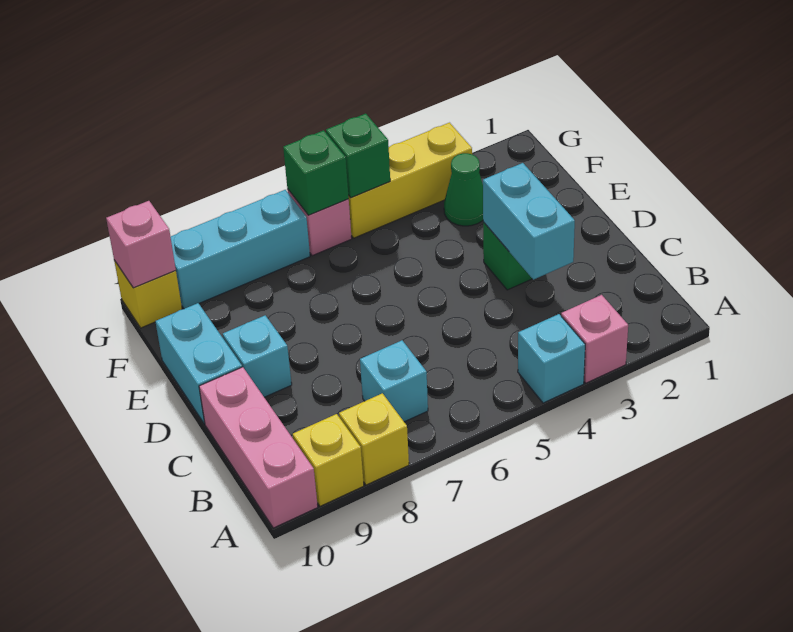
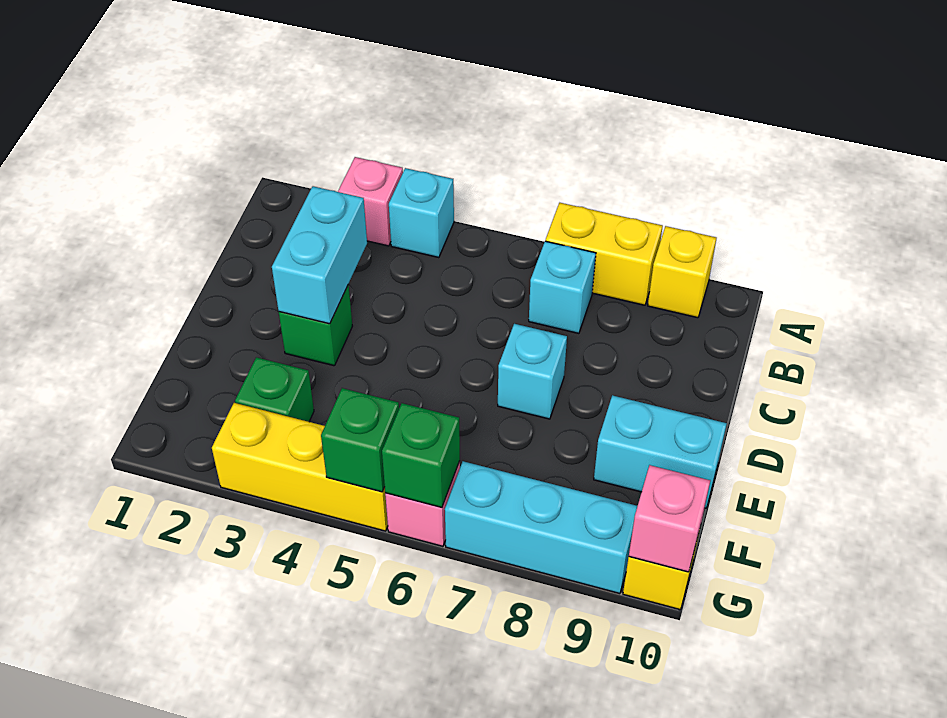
yellow 1x1 brick [339,393,409,485] -> yellow 1x2 brick [545,203,663,305]
pink 1x3 brick [199,367,318,528] -> none
cyan 1x1 brick [223,315,292,397] -> cyan 1x1 brick moved to [498,324,567,419]
cyan 1x2 brick [155,303,242,424] -> cyan 1x2 brick turned to [594,395,727,508]
green 1x1 cone [444,153,483,226] -> green 1x1 brick [235,357,314,422]

